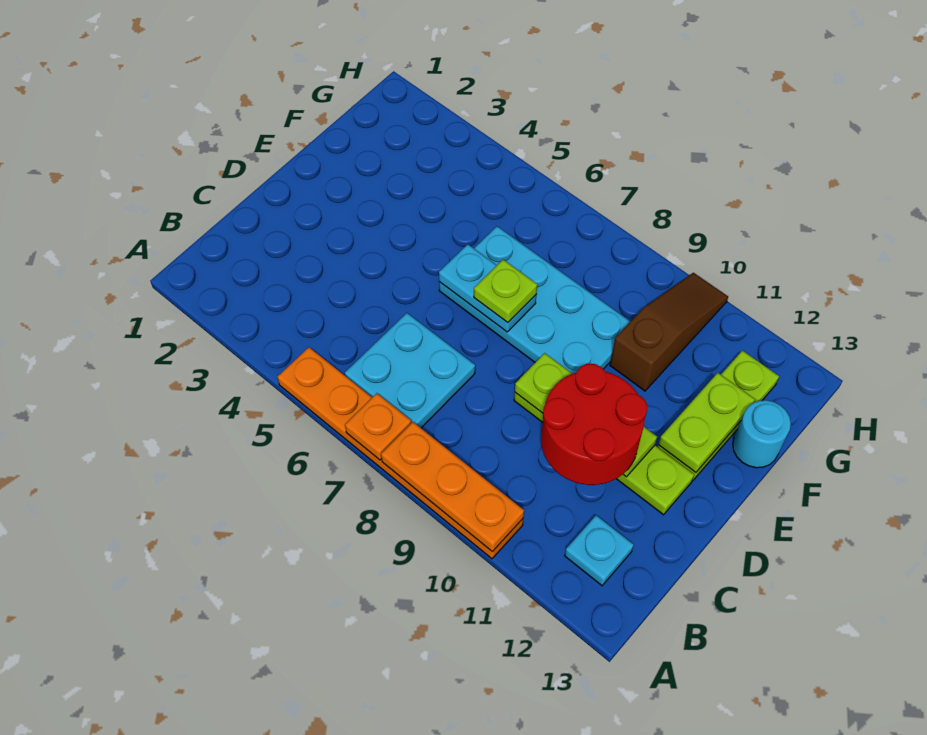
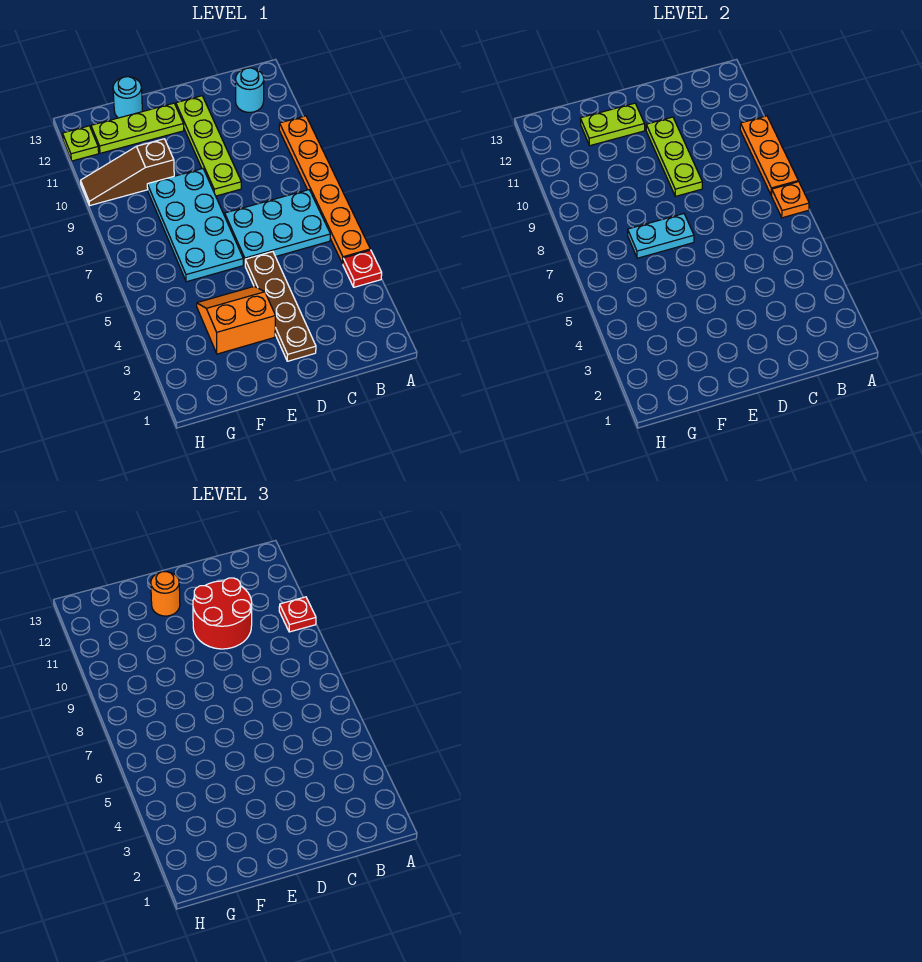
none -> red 1x1 plate [343,250,382,287]
none -> red 1x1 plate [279,597,316,632]
cyan 2x2 plate [345,313,475,428] -> cyan 2x3 plate [225,190,330,265]
cyan 1x1 plate [565,515,634,585] -> cyan 1x1 round brick [236,68,264,112]
none -> brown 1x4 plate [245,252,316,361]
none -> orange 2x2 slope [197,286,276,354]
cyan 1x2 plate [439,244,537,332] -> cyan 1x2 plate turned to [628,214,694,258]
lime 1x1 plate [474,260,537,323] -> lime 1x1 plate moved to [62,126,99,161]
none -> orange 1x1 round brick [151,572,180,616]

